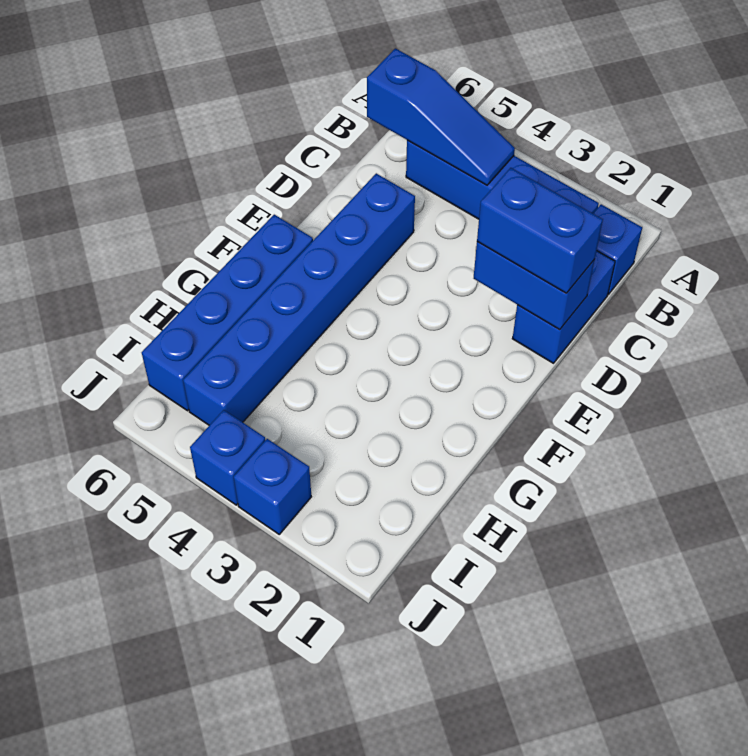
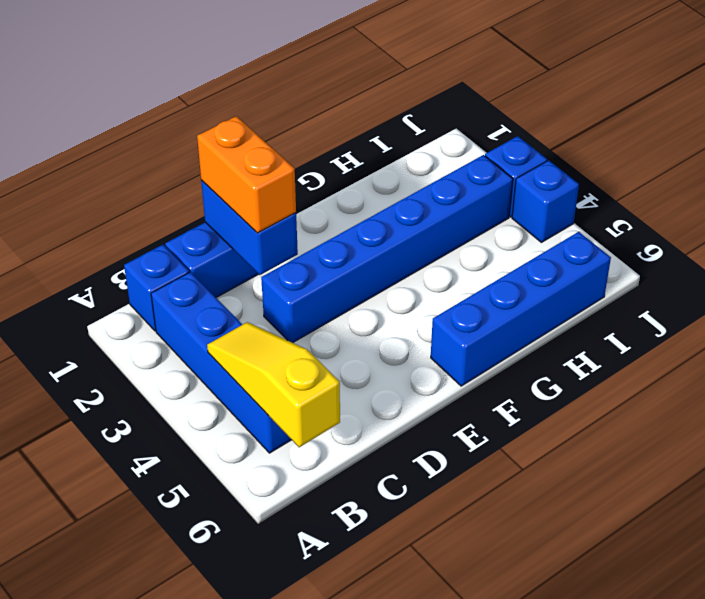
blue 1x3 slope [367,48,515,185] -> yellow 1x3 slope [207,322,340,447]
blue 1x2 brick [477,168,603,293] -> orange 1x2 brick [197,116,296,233]
blue 1x6 brick [183,173,415,425] -> blue 1x6 brick moved to [261,155,513,343]

